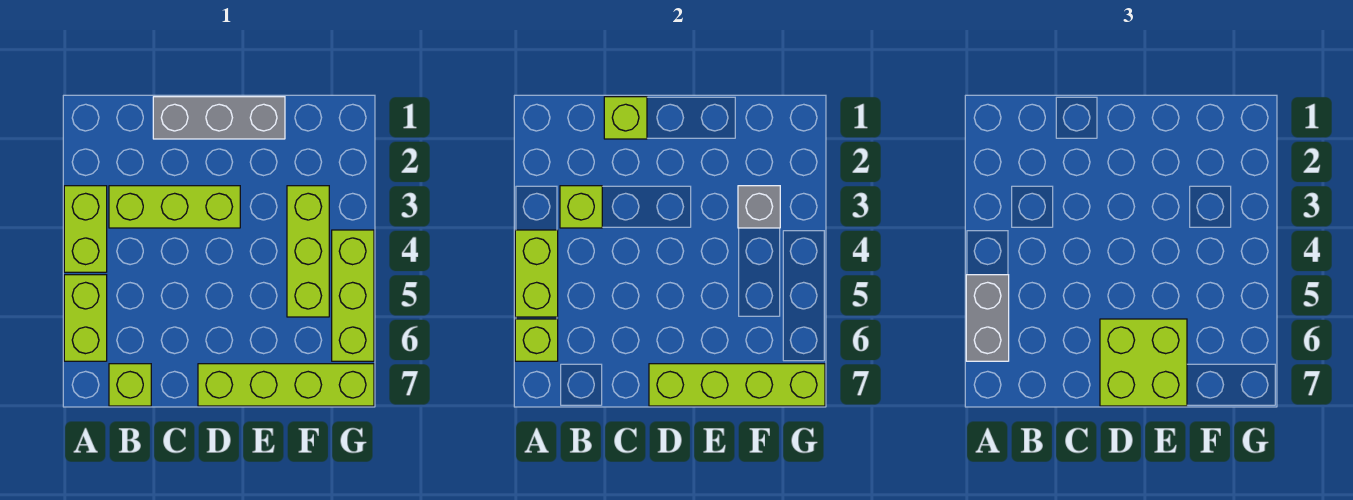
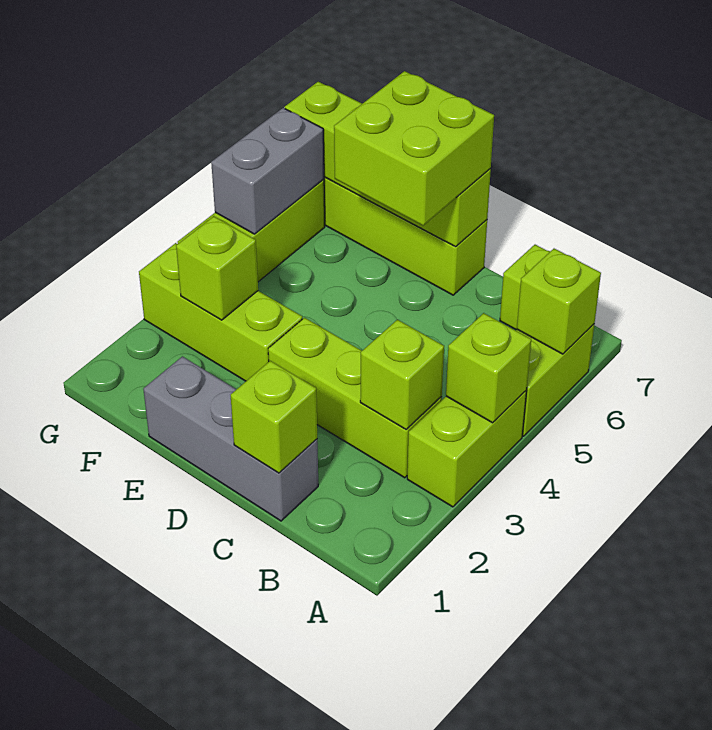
lime 1x2 brick [515,230,558,317] -> lime 1x1 brick [446,313,531,423]
grey 1x2 brick [966,275,1009,361] -> grey 1x2 brick moved to [211,108,324,234]
lime 1x3 brick [287,186,329,317] -> lime 1x3 brick turned to [139,243,302,381]
grey 1x1 brick [738,186,780,228] -> lime 1x1 brick [176,216,258,320]

